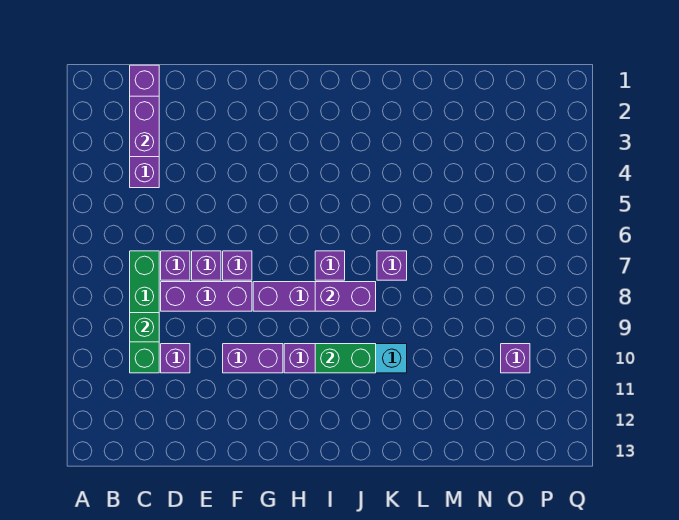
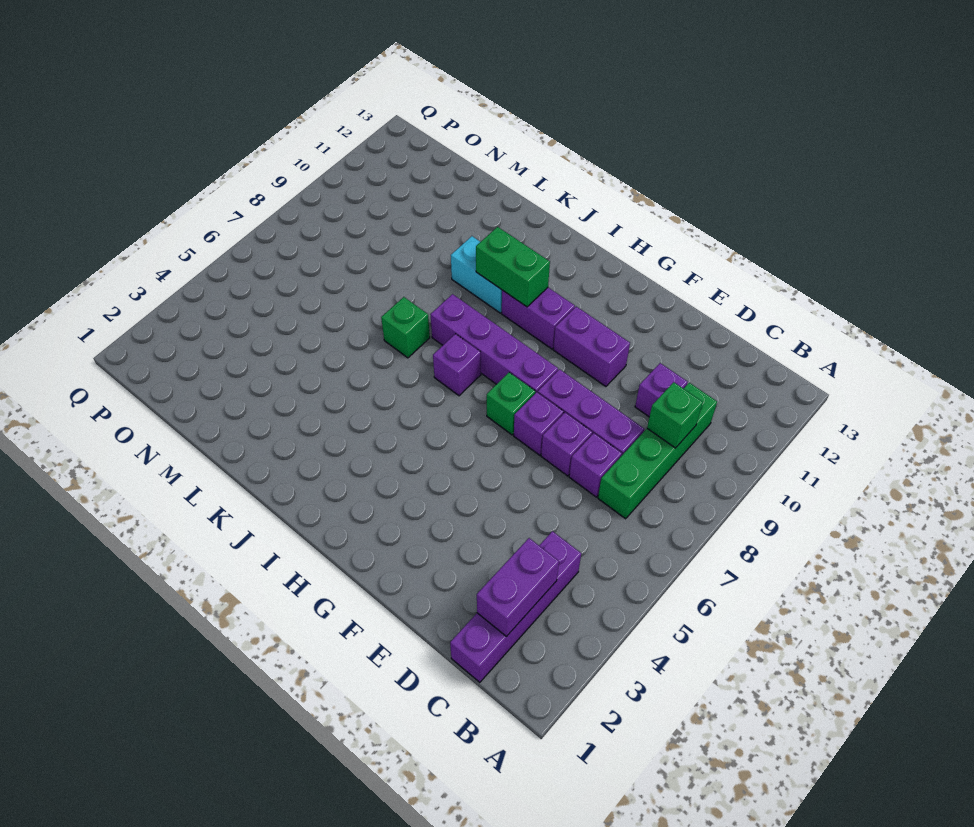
none -> green 1x1 brick [487,372,535,435]
purple 1x2 brick [315,282,376,311] -> none
purple 1x1 brick [377,251,407,280] -> green 1x1 brick [381,297,430,358]
purple 1x1 brick [501,344,530,373] -> none

